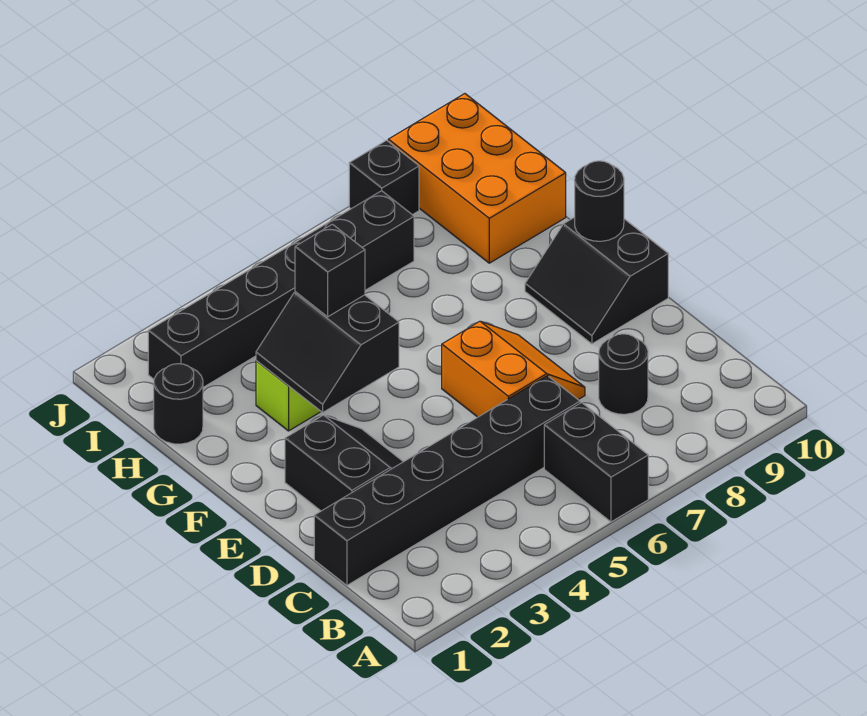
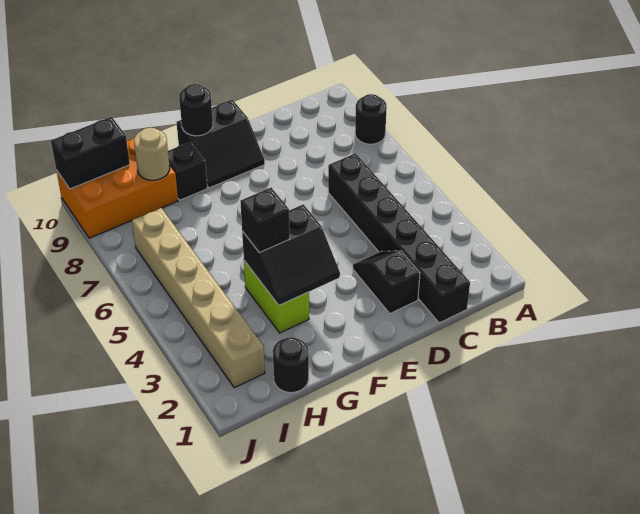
black 1x2 brick [544,403,648,522] -> black 1x2 brick moved to [51,117,130,189]
black 1x1 round brick [599,334,648,414] -> black 1x1 round brick moved to [355,94,387,144]
black 2x2 slope [285,415,403,511] -> black 1x2 slope [353,251,420,313]
orange 2x2 slope [442,321,585,417] -> none
none -> tan 1x1 round brick [134,127,170,180]
black 1x6 brick [148,191,414,387] -> tan 1x6 brick [132,208,265,388]
black 1x1 brick [349,140,419,215] -> black 1x1 brick moved to [168,142,207,200]

